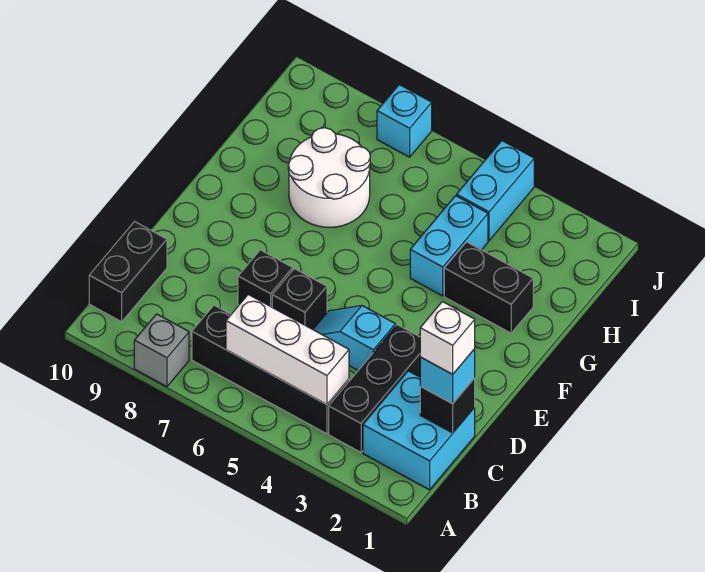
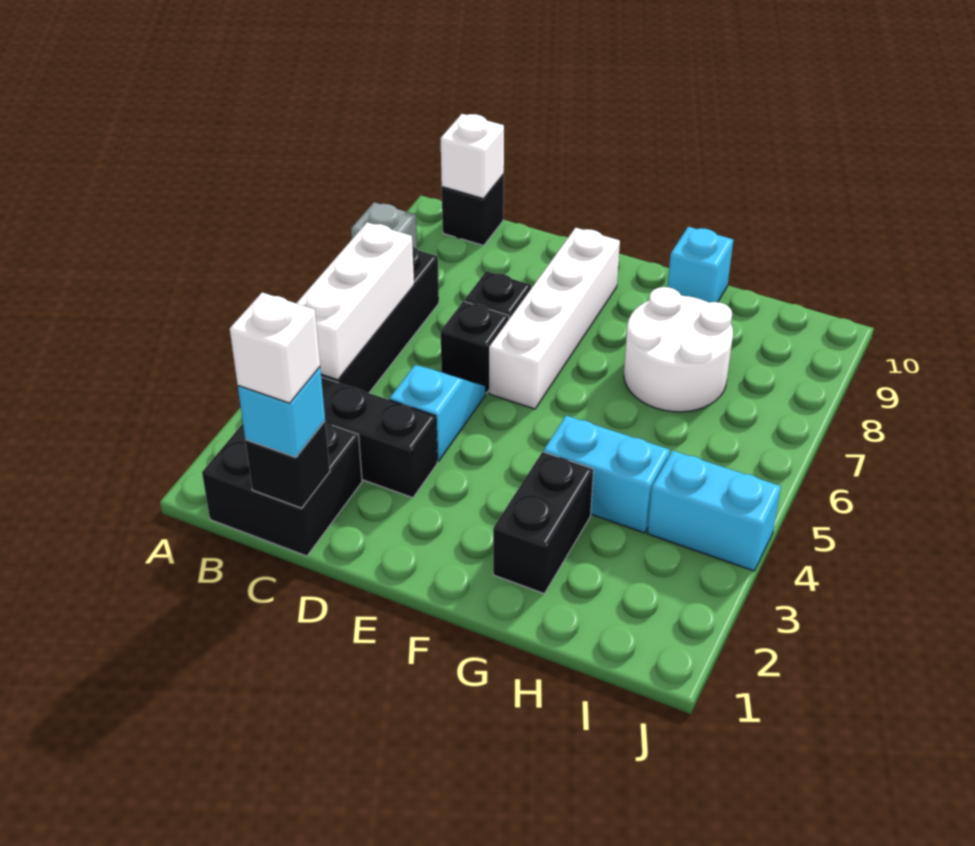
cyan 2x2 brick [363,371,475,490] -> black 2x2 brick [202,423,362,556]
black 1x2 brick [89,222,167,322] -> black 1x1 brick [442,174,504,246]
none -> white 1x1 brick [441,114,504,199]
none -> white 1x4 brick [489,228,620,409]
cyan 1x1 brick [377,85,432,157] -> cyan 1x1 brick moved to [667,227,733,303]

